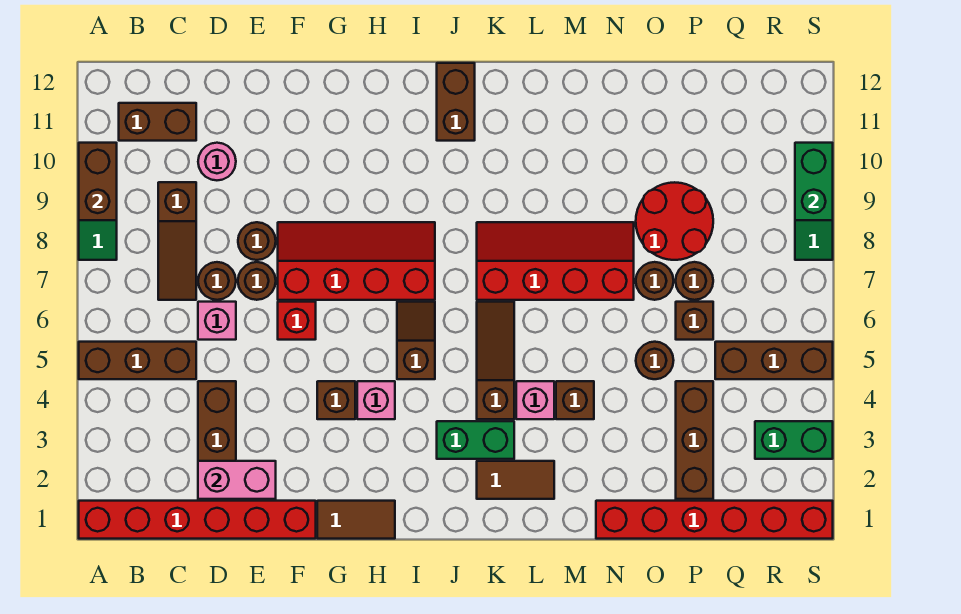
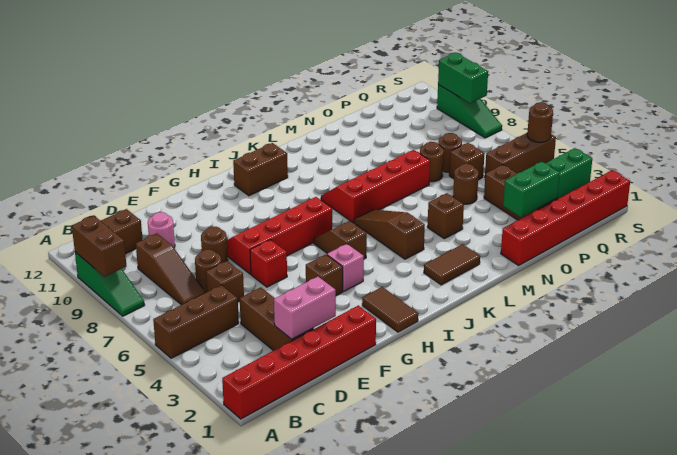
pink 1x1 brick [198,302,236,340] -> brown 1x1 brick [206,261,244,302]
brown 1x1 round brick [238,262,276,300] -> brown 1x1 round brick moved to [527,102,553,142]
brown 1x2 tile [317,501,395,539] -> brown 1x2 tile turned to [362,287,418,332]
green 1x2 brick [437,421,514,459] -> green 1x2 brick moved to [503,162,560,217]
brown 1x2 brick [437,63,475,141] -> brown 1x2 brick turned to [233,143,288,196]
pink 1x1 brick [516,381,554,419] -> none
red 2x2 round brick [636,182,713,260] -> none

